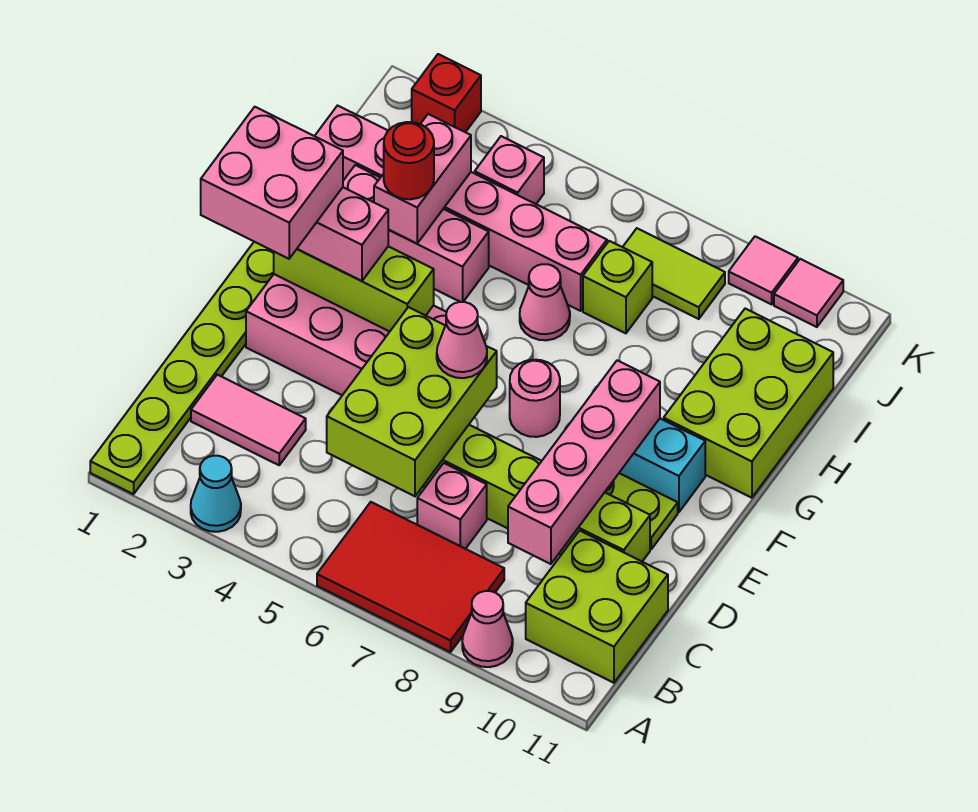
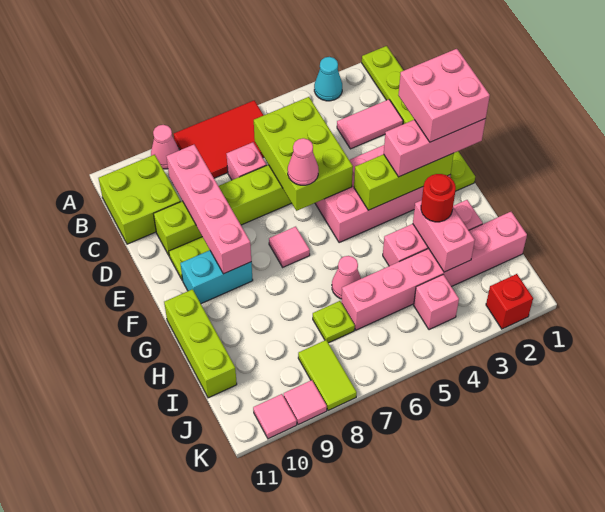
pink 1x1 round brick [510,360,560,437] -> pink 1x1 tile [269,227,310,267]
lime 2x3 brick [664,309,833,498] -> lime 1x3 brick [164,289,237,398]
lime 1x1 brick [583,241,652,333] -> lime 1x1 plate [313,301,355,343]
lime 1x2 tile [623,228,725,319] -> lime 1x2 tile turned to [298,340,357,411]

